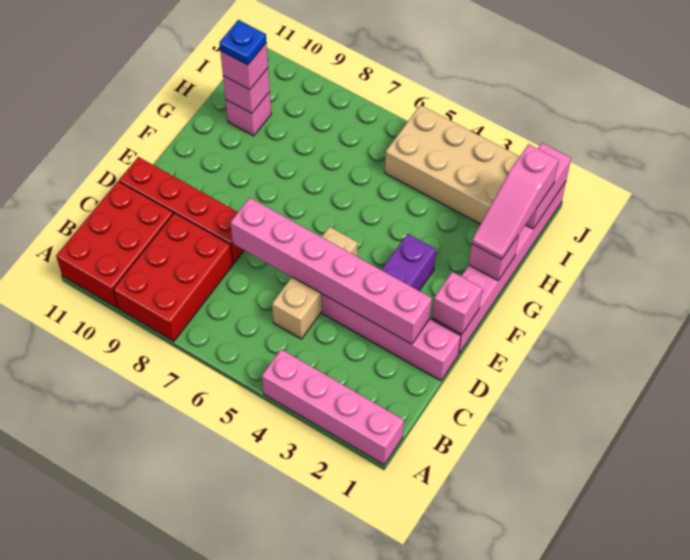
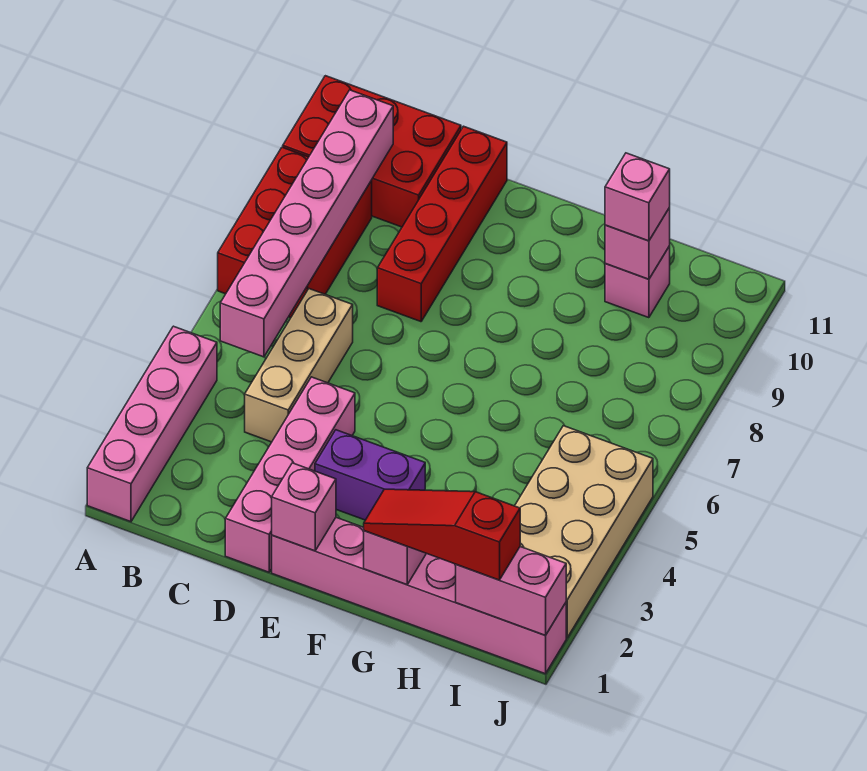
red 2x3 brick [113,213,233,341] -> red 2x3 brick turned to [218,147,372,318]
tan 1x3 brick [272,227,358,339] -> tan 1x3 brick turned to [245,289,353,442]
pink 1x6 brick [230,198,432,344] -> pink 1x6 brick moved to [220,90,393,357]
pink 1x3 slope [472,144,559,259] -> red 1x3 slope [364,489,520,580]
blue 1x1 plate [219,20,266,65] -> none

